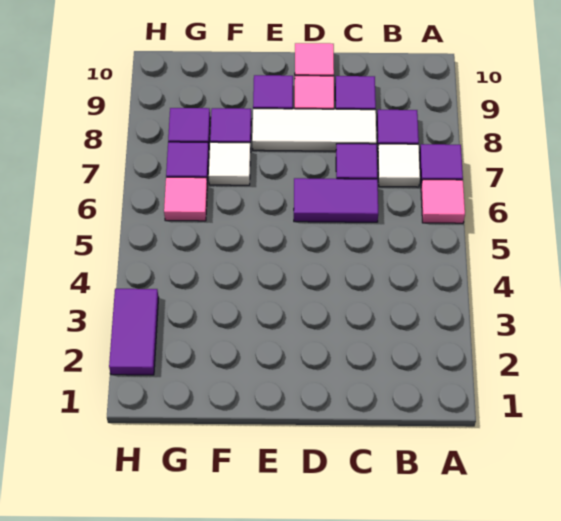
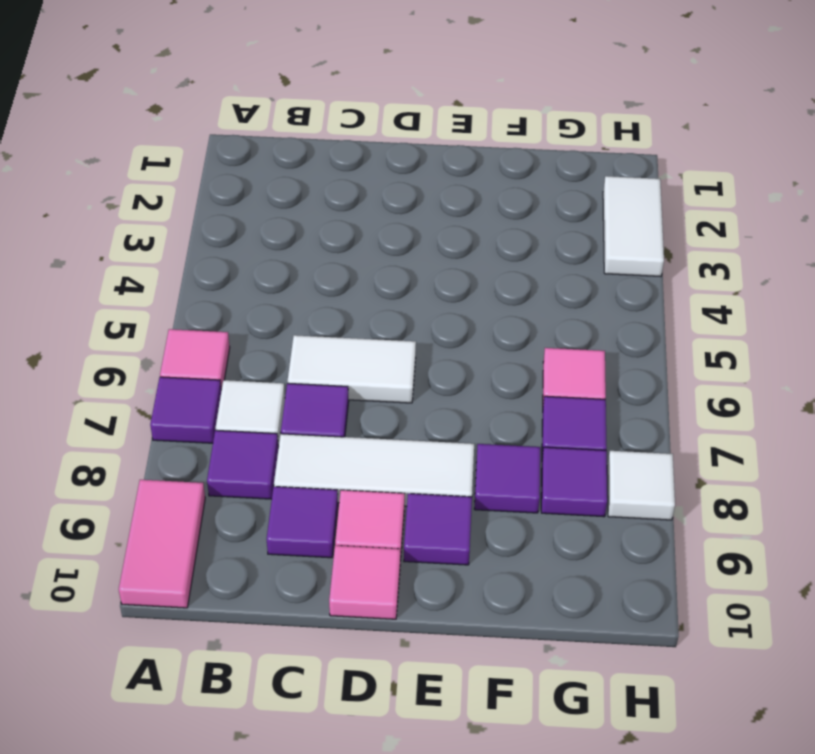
none -> pink 1x2 tile [119,480,205,608]
purple 1x2 tile [294,178,378,222] -> white 1x2 tile [287,335,416,403]
white 1x1 tile [209,142,251,185] -> white 1x1 tile moved to [607,451,675,520]
purple 1x2 tile [109,289,159,375] -> white 1x2 tile [603,176,664,276]

